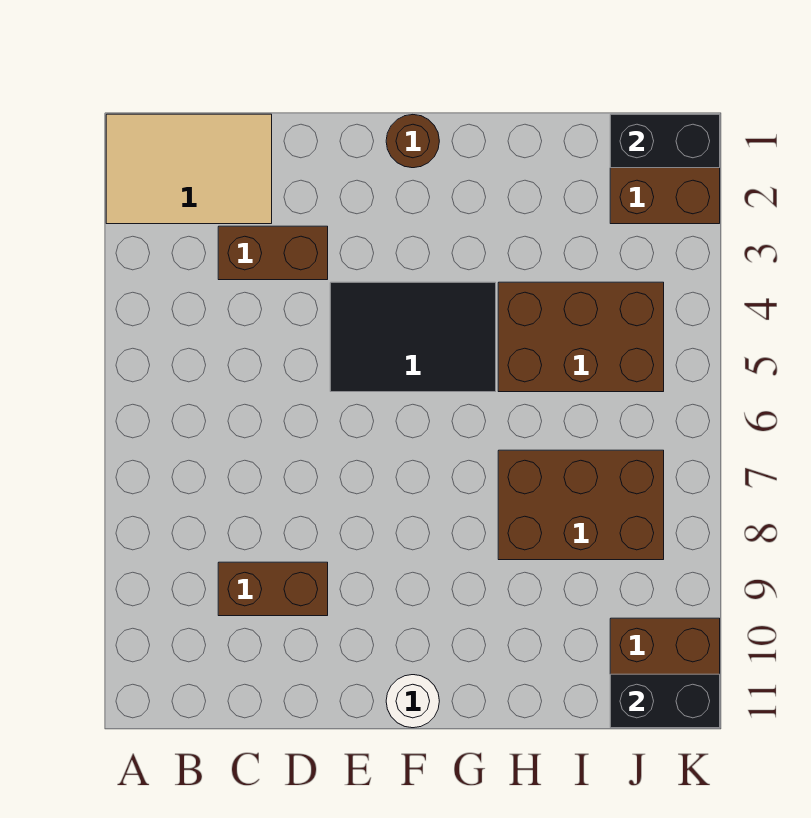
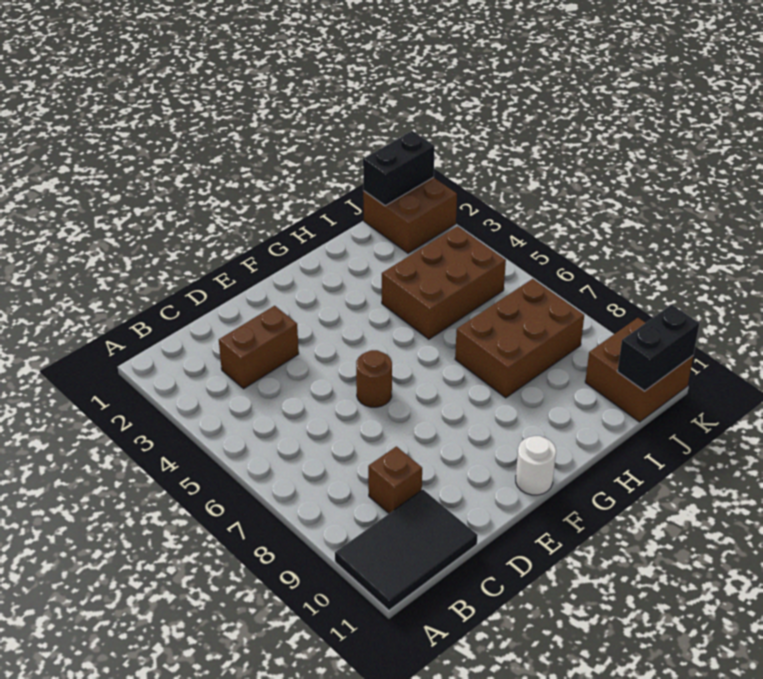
tan 2x3 tile [106,114,272,224] -> none
brown 1x2 brick [218,562,328,616] -> brown 1x1 brick [368,446,422,513]
black 2x3 tile [330,282,496,392] -> black 2x3 tile moved to [335,490,478,610]
brown 1x1 round brick [386,115,439,168] -> brown 1x1 round brick moved to [356,350,392,407]

